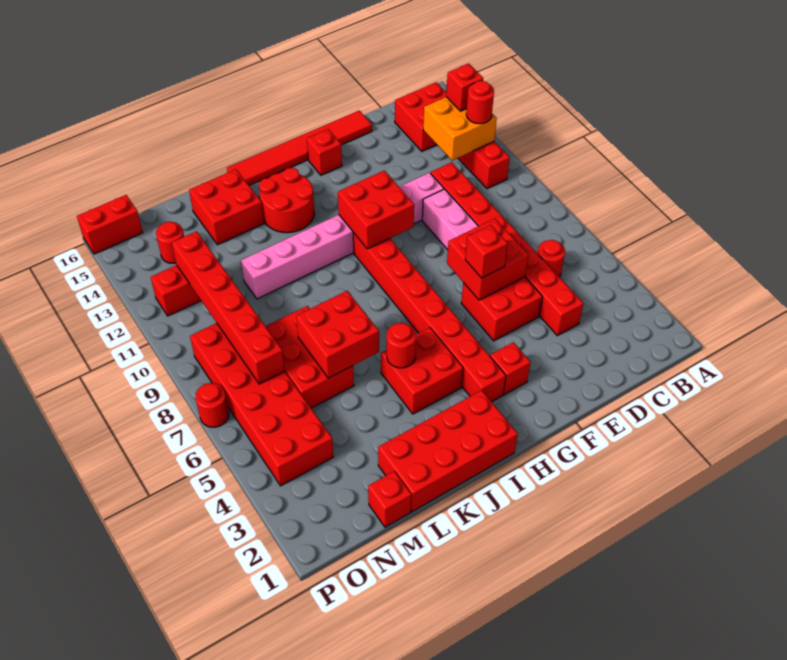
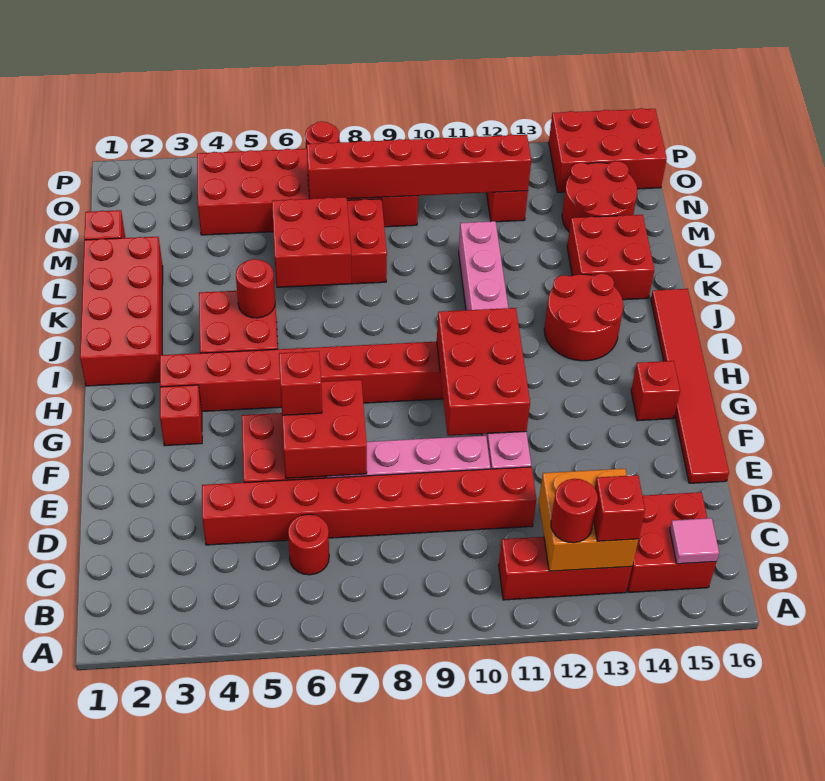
none -> pink 1x1 tile [670,518,719,564]
red 2x2 brick [338,171,414,249] -> red 2x3 brick [437,308,530,436]
red 1x1 round brick [156,222,184,263] -> red 2x2 round brick [562,161,637,231]
red 1x2 brick [77,195,143,254] -> red 2x3 brick [549,108,667,192]

